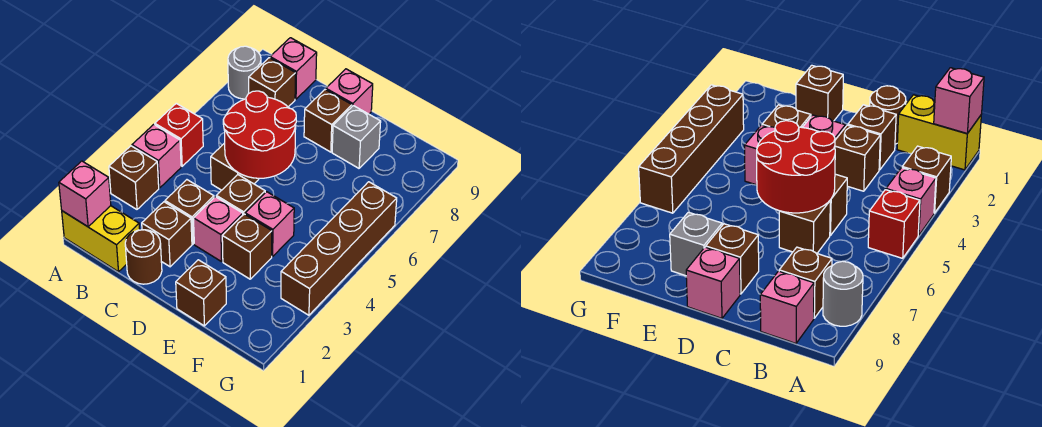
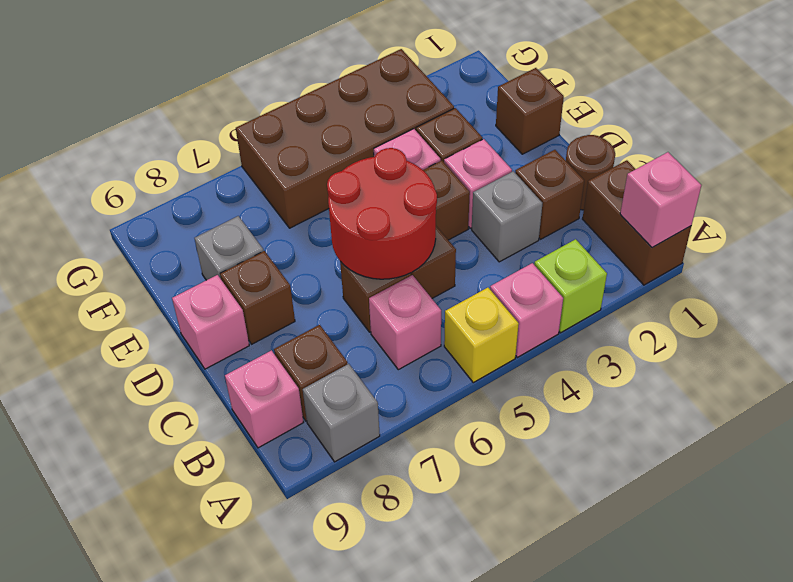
yellow 1x2 brick [62,206,140,272] -> brown 1x2 brick [583,160,691,285]
brown 1x1 brick [109,146,159,209] -> lime 1x1 brick [534,239,607,333]
red 1x1 brick [155,103,203,166] -> yellow 1x1 brick [444,288,519,383]
grey 1x1 round brick [228,46,261,99] -> grey 1x1 brick [303,364,380,462]
none -> pink 1x1 brick [369,275,441,370]
brown 1x1 brick [165,180,214,244] -> grey 1x1 brick [472,171,542,262]
brown 1x4 brick [281,182,397,315] -> brown 2x4 brick [236,49,454,228]

